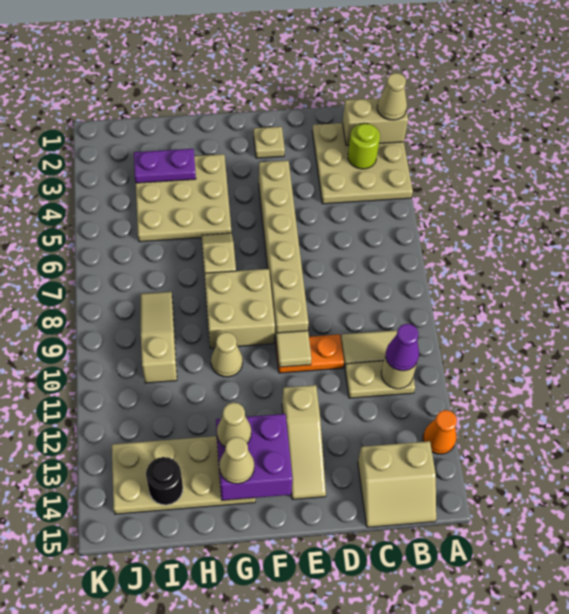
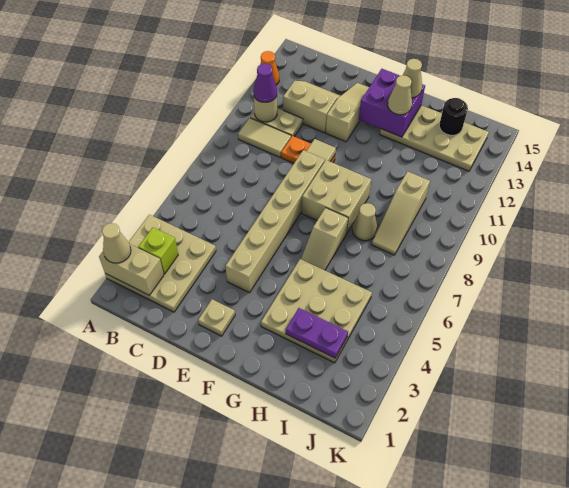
lime 1x1 round brick [348,123,380,169] -> lime 1x1 brick [138,228,178,274]
tan 2x2 slope [358,441,436,527] -> tan 2x2 slope moved to [283,81,340,133]
tan 1x1 cone [211,332,243,377] -> tan 1x1 cone moved to [352,203,377,241]

